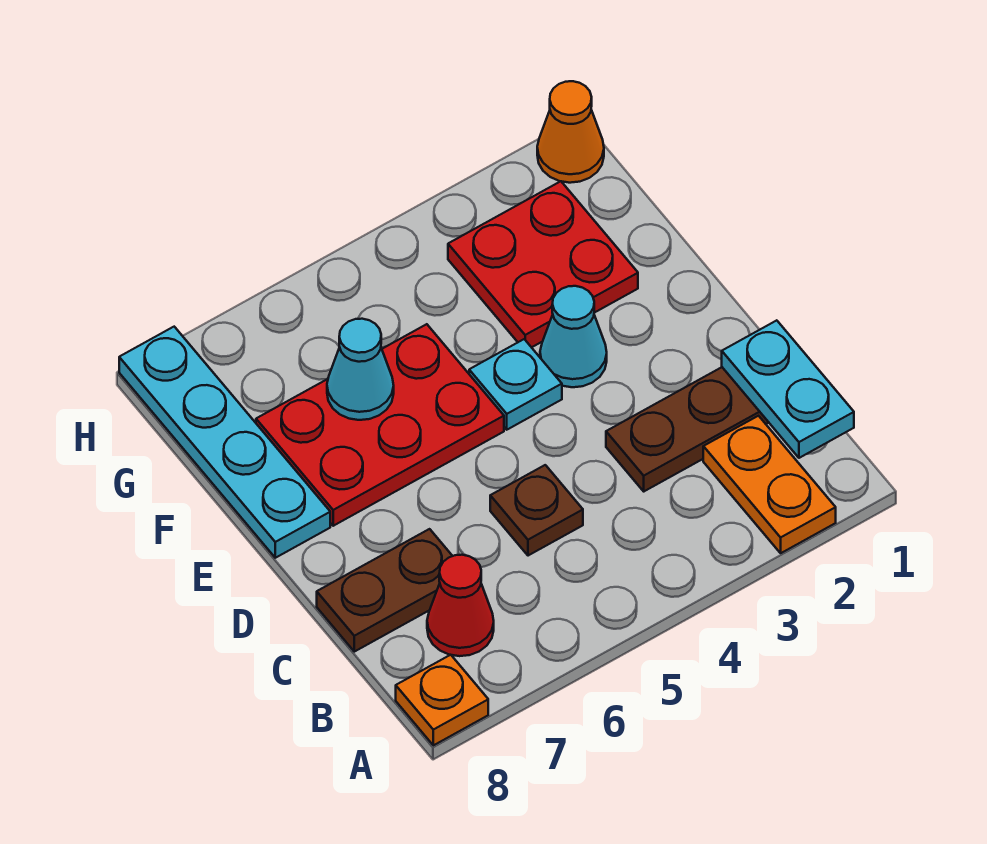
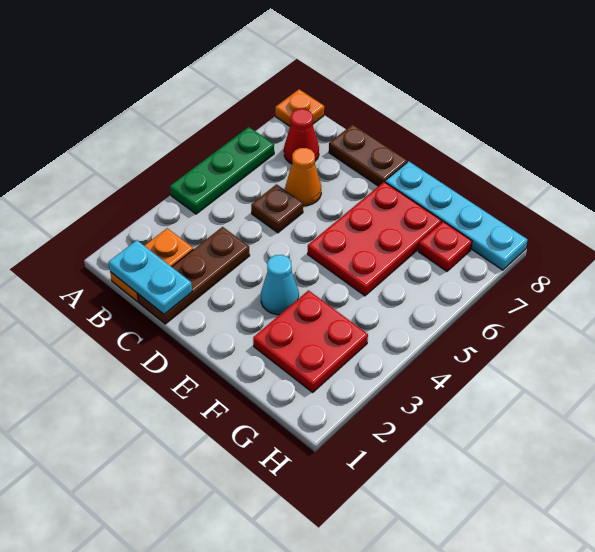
orange 1x2 plate [703,416,836,553] -> orange 1x2 plate turned to [110,228,193,302]
none -> green 1x3 plate [170,127,274,214]
brown 1x2 plate [317,529,452,652] -> brown 1x2 plate turned to [329,124,407,186]
cyan 1x1 plate [469,339,562,430] -> none
cyan 1x1 cone [327,319,394,420] -> none
none -> red 1x1 plate [418,221,472,271]
orange 1x1 cone [537,81,604,183] -> orange 1x1 cone moved to [286,148,321,206]

